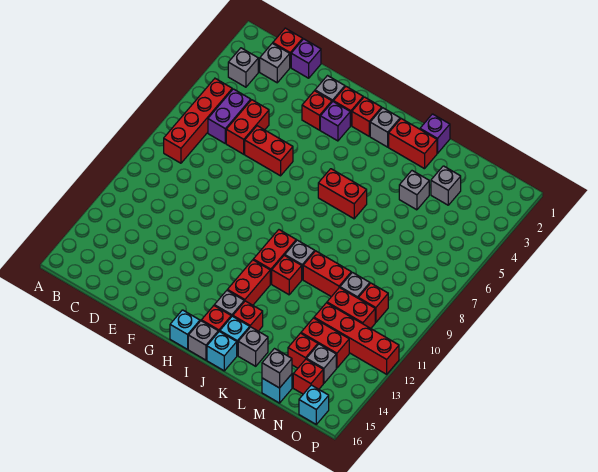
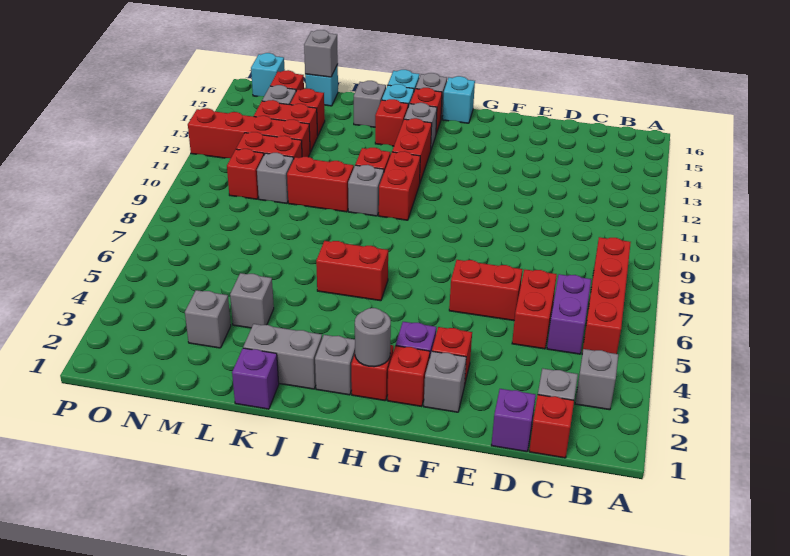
none -> grey 1x1 round brick [355,308,391,367]
red 1x2 brick [389,119,437,169] -> grey 1x2 brick [243,324,322,389]

